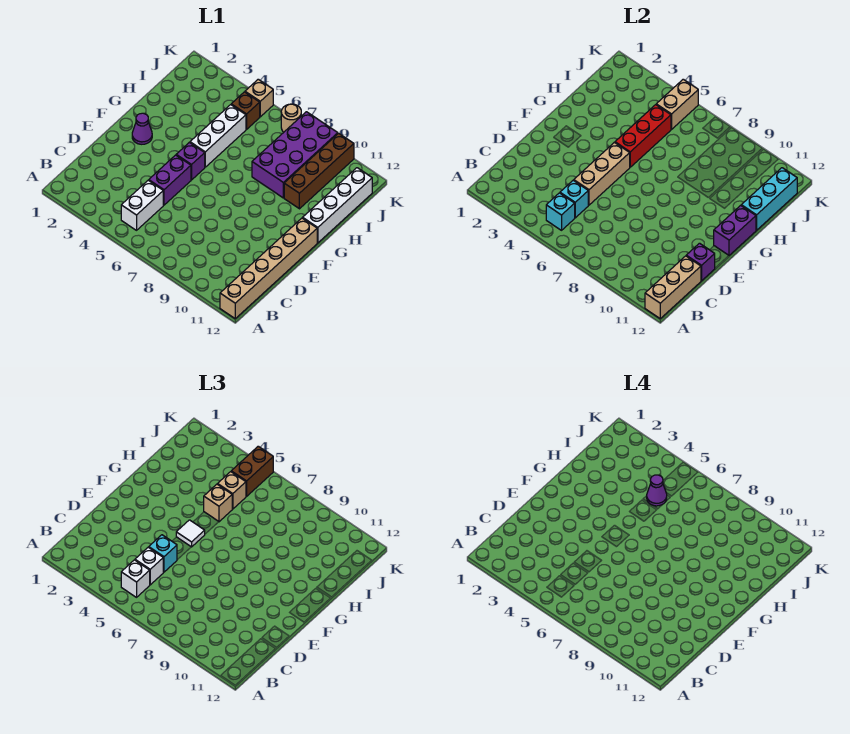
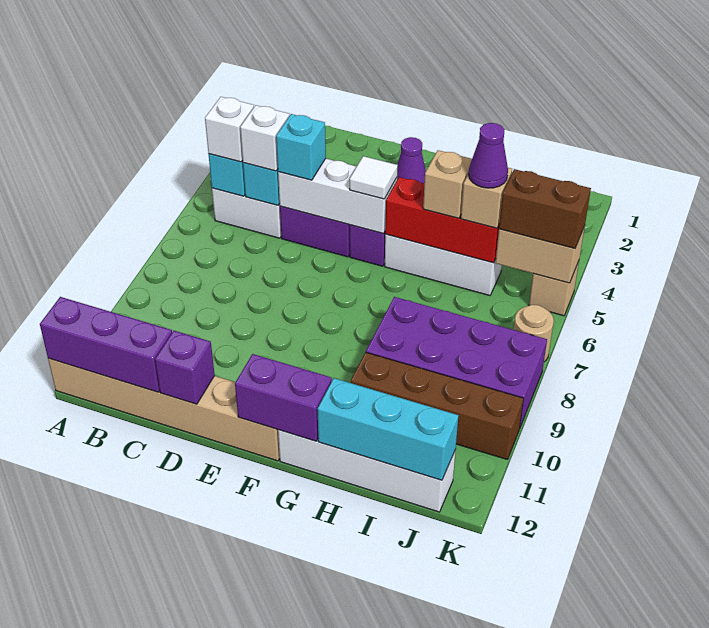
tan 1x3 brick [645,256,701,318] -> purple 1x3 brick [40,297,172,392]
tan 1x3 brick [574,142,630,205] -> white 1x3 brick [278,159,397,234]
brown 1x1 brick [231,92,260,129] -> none

